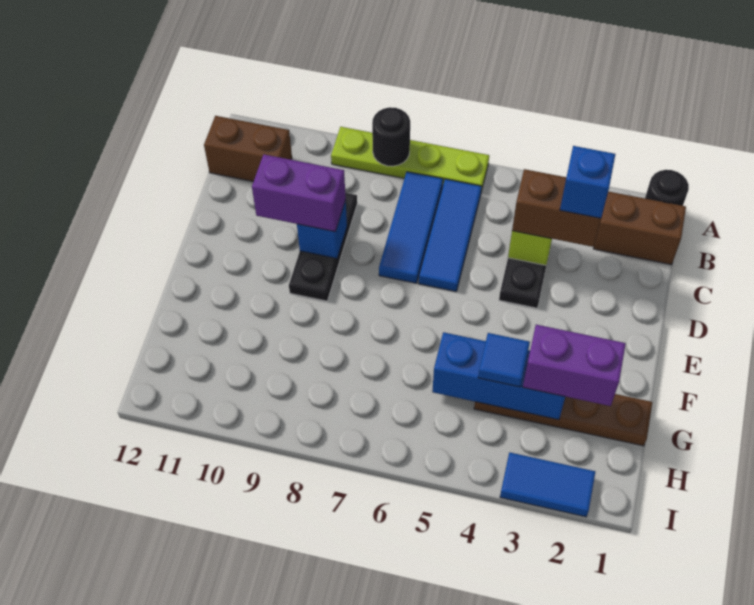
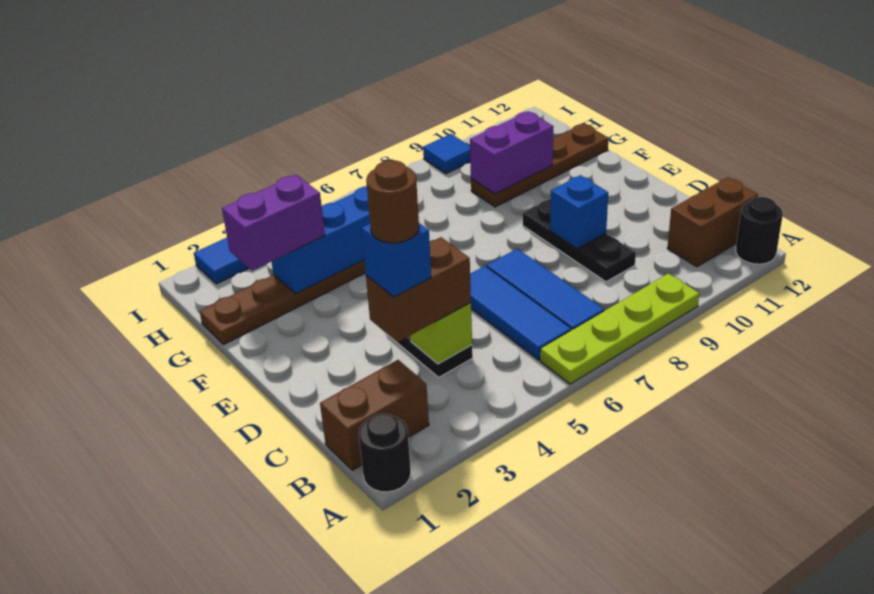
black 1x1 round brick [372,107,410,166] -> black 1x1 round brick moved to [736,197,783,264]
none -> brown 1x1 round brick [366,160,419,243]
purple 1x2 brick [252,155,346,232] -> purple 1x2 brick moved to [470,111,553,194]
blue 1x1 tile [478,333,530,387] -> blue 1x1 tile moved to [423,134,470,174]
none -> brown 1x4 plate [471,124,608,207]

